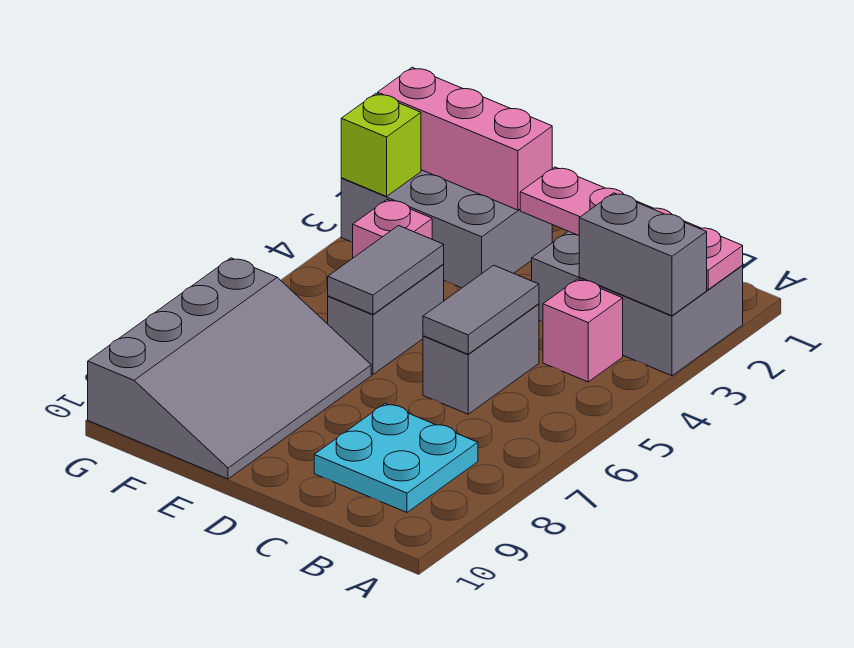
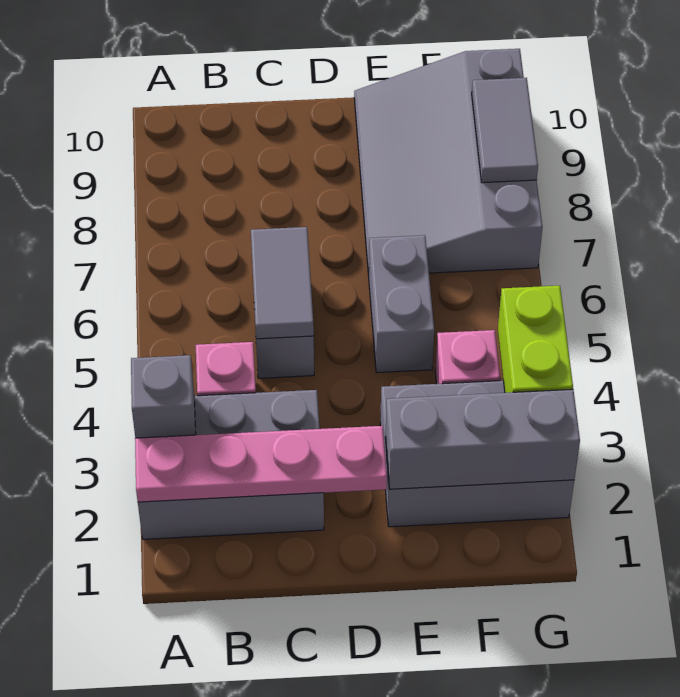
grey 1x2 brick [579,193,707,316] -> grey 1x1 brick [131,355,196,438]
cyan 2x2 plate [314,404,478,512] -> none
pink 1x3 brick [378,67,552,210] -> grey 1x3 brick [385,389,580,489]
grey 1x2 tile [328,226,444,314] -> grey 1x2 tile moved to [472,78,538,183]
lime 1x1 brick [341,94,421,196] -> lime 1x2 brick [498,286,573,393]

